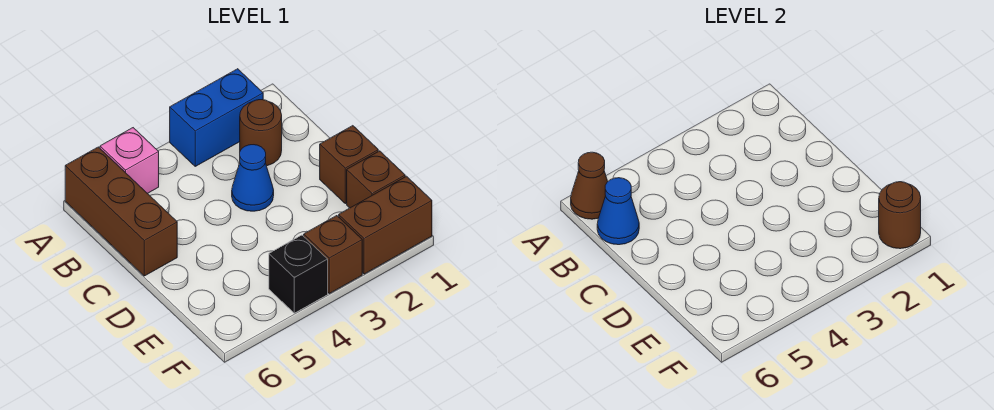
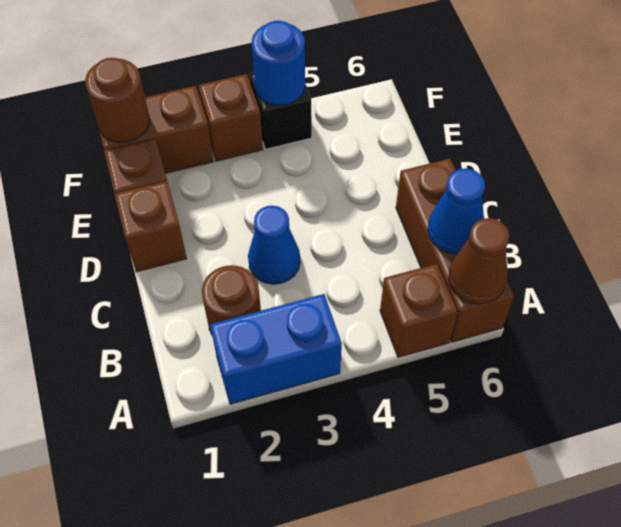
pink 1x1 brick [100,128,159,194] -> brown 1x1 brick [380,264,458,357]
none -> blue 1x1 round brick [252,21,305,105]

